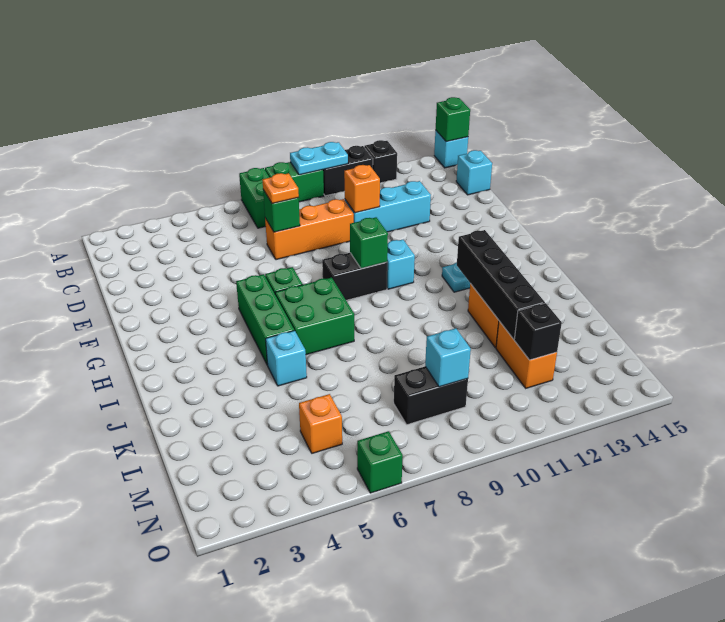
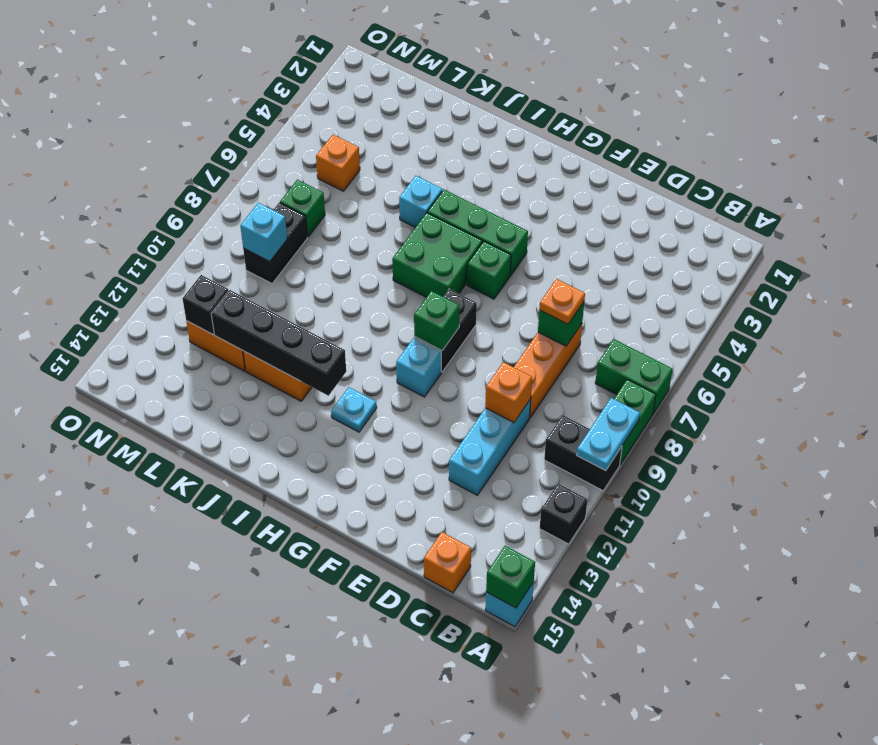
black 1x2 brick [323,146,373,196] -> black 1x2 brick turned to [544,415,622,491]
cyan 1x1 brick [456,150,492,195] -> orange 1x1 brick [424,532,471,593]
green 1x1 brick [357,431,403,493] -> green 1x1 brick moved to [280,180,325,237]

